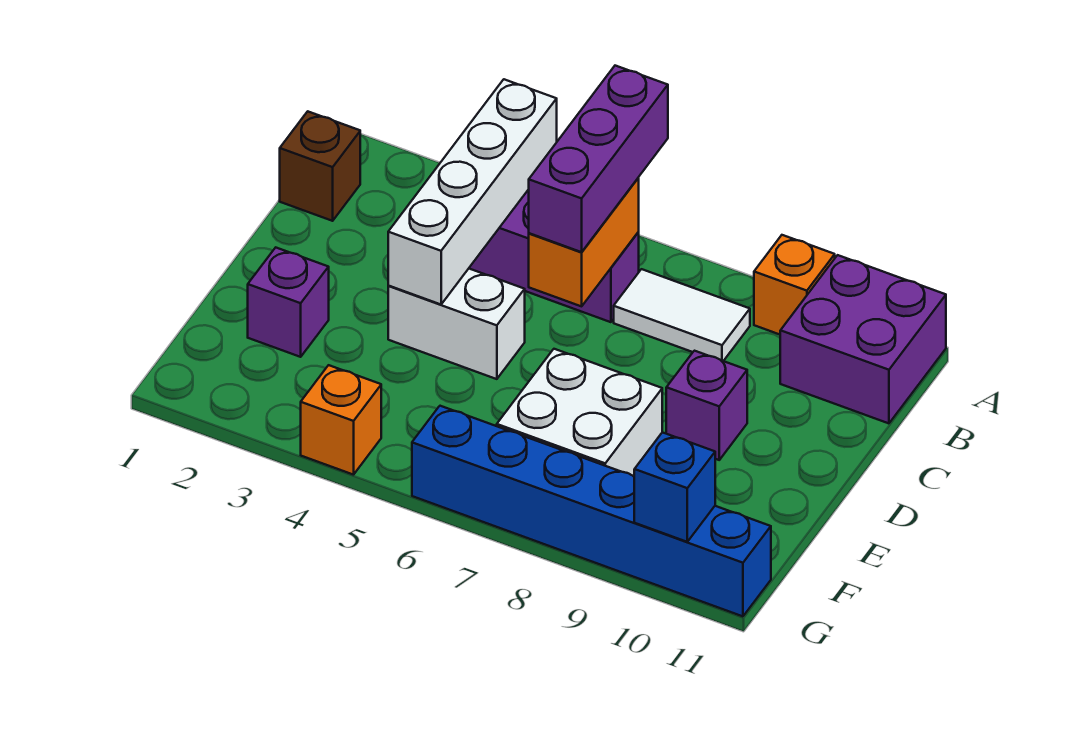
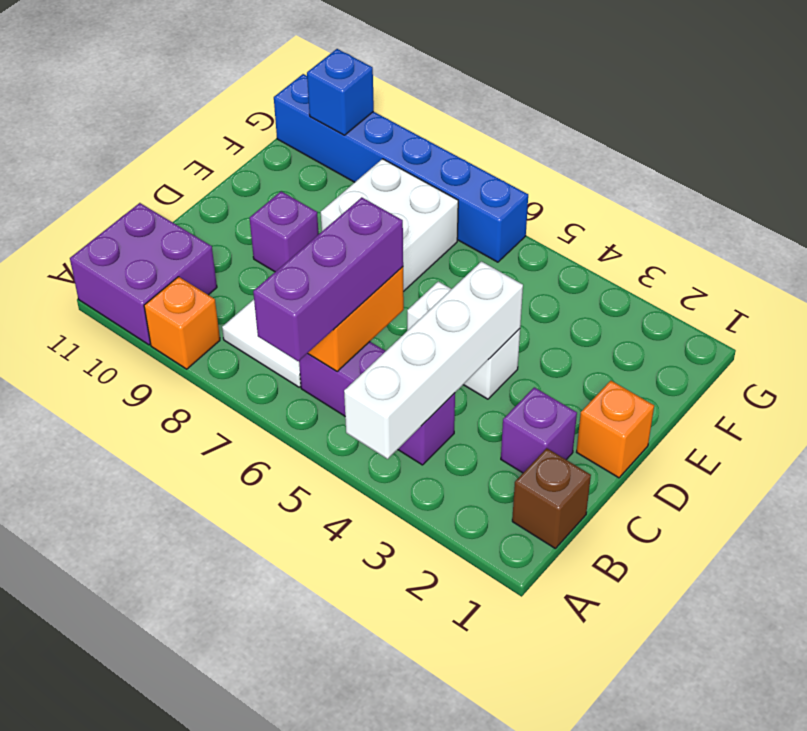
purple 1x1 brick [248,248,329,357] -> purple 1x1 brick moved to [501,387,577,473]
orange 1x1 brick [301,365,381,475] -> orange 1x1 brick moved to [577,381,654,478]

